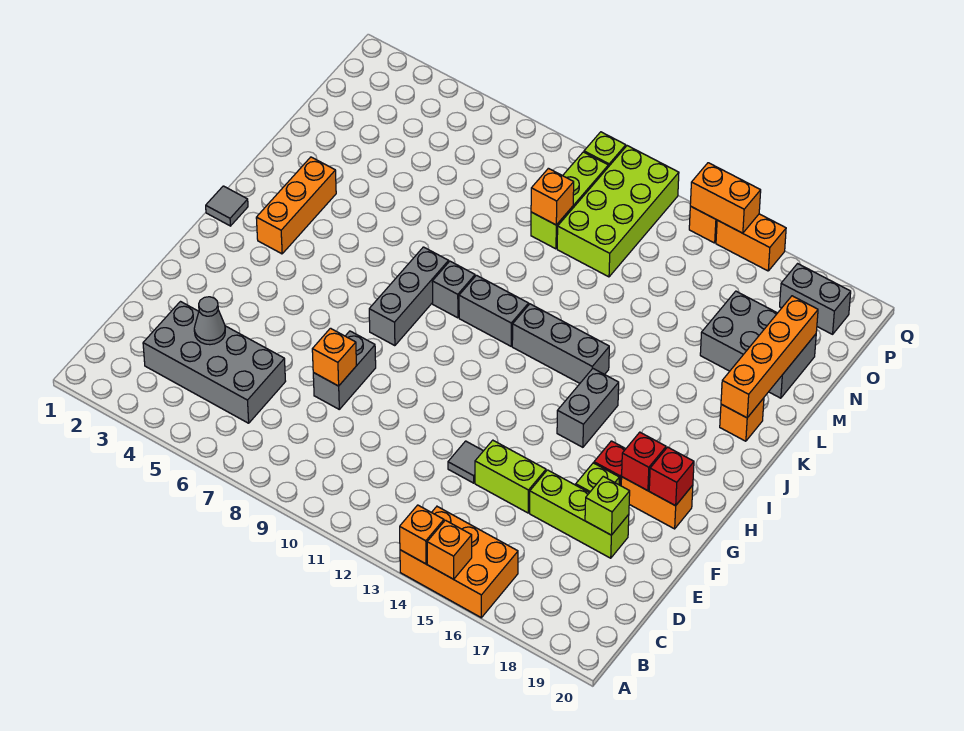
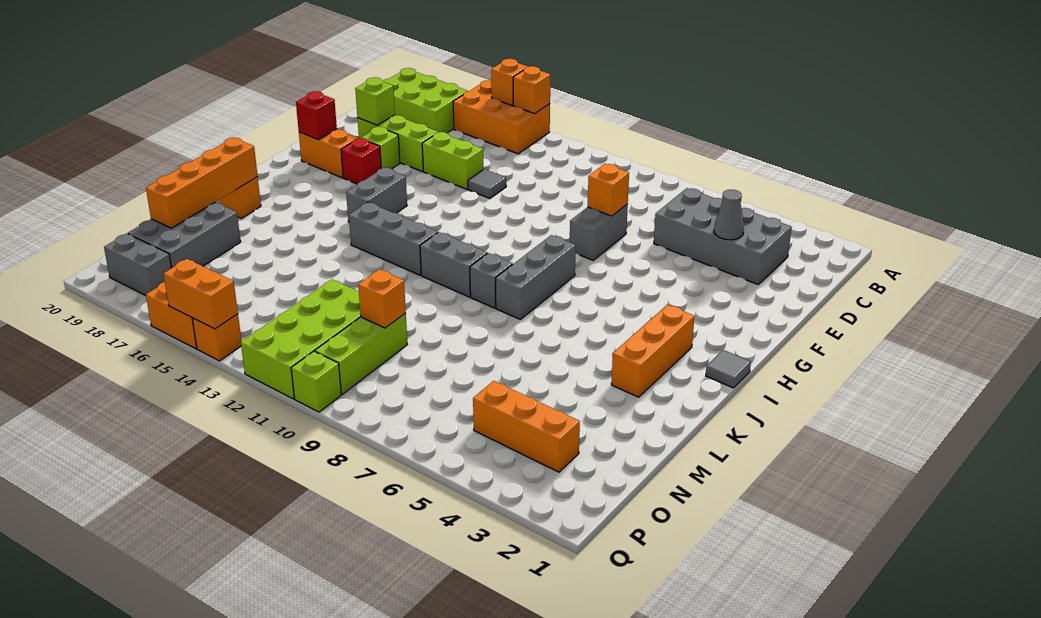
none -> lime 2x3 brick [383,68,467,133]
red 1x1 brick [622,432,666,491] -> none
grey 2x3 brick [700,291,816,398] -> grey 2x3 brick turned to [128,202,241,268]
none -> orange 1x3 brick [473,381,580,472]

